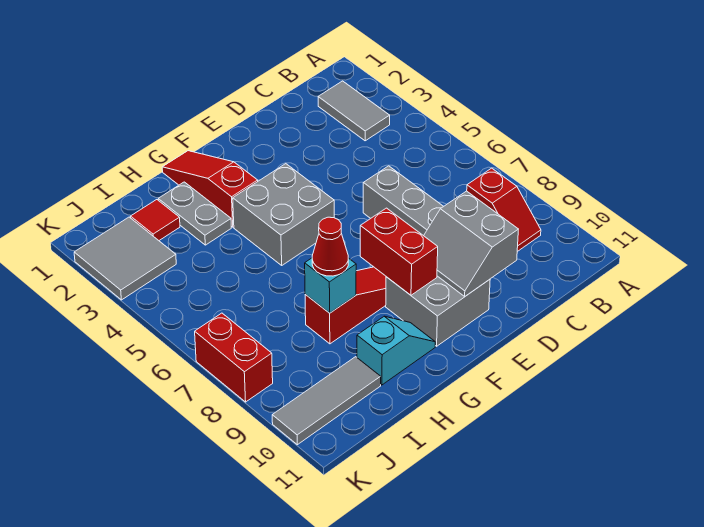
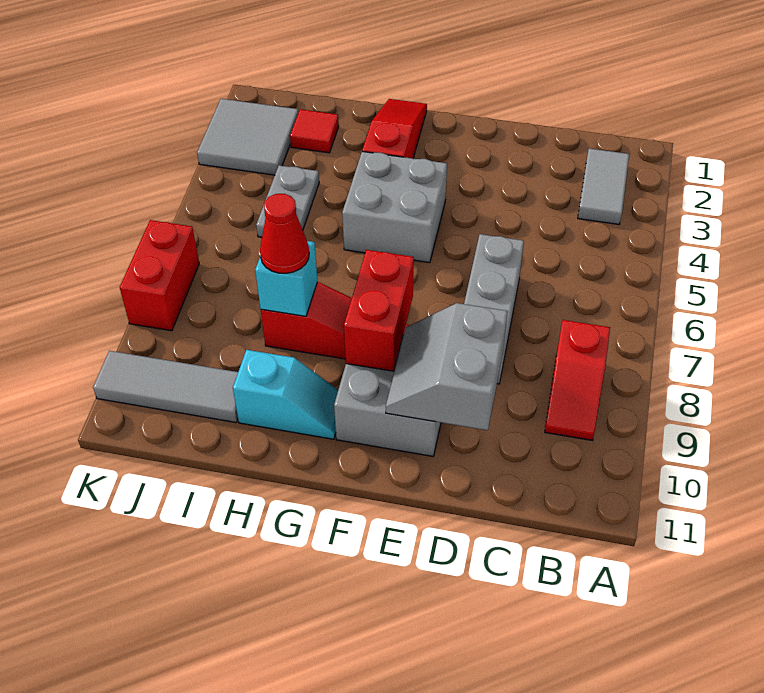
grey 1x2 plate [158,182,231,245] -> grey 1x2 plate moved to [256,165,319,237]

